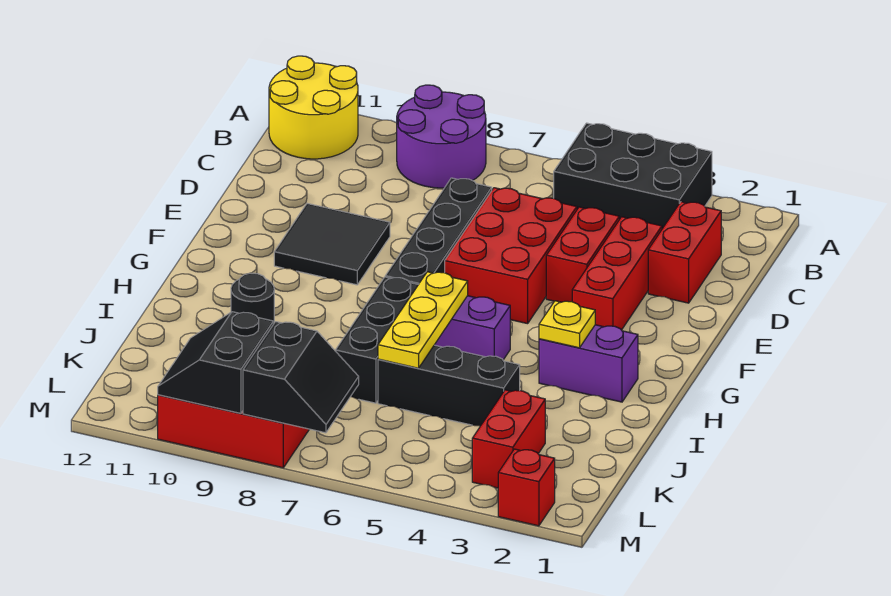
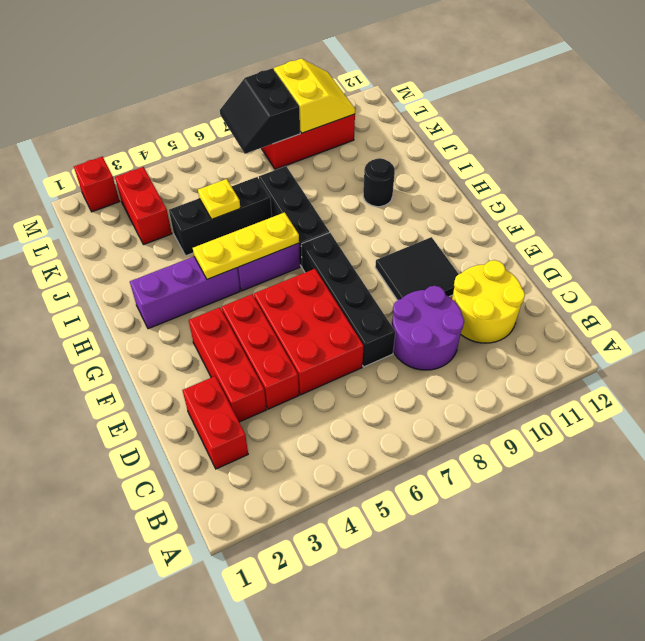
black 2x3 brick [554,123,712,229] -> none
purple 2x2 round brick [397,85,486,188] -> purple 2x2 round brick moved to [392,286,464,370]
yellow 2x2 round brick [269,56,358,159] -> yellow 2x2 round brick moved to [452,260,525,343]
red 1x2 brick [546,207,619,302] -> red 1x3 brick [222,294,299,409]
purple 1x2 brick [539,325,638,402] -> purple 1x3 brick [130,257,240,329]
yellow 1x1 plate [539,301,595,348] -> yellow 1x1 plate moved to [198,179,240,219]
yellow 1x3 plate [378,272,468,368] -> yellow 1x3 plate turned to [193,212,299,279]
black 2x2 slope [158,312,273,413] -> yellow 2x2 slope [274,59,355,133]

